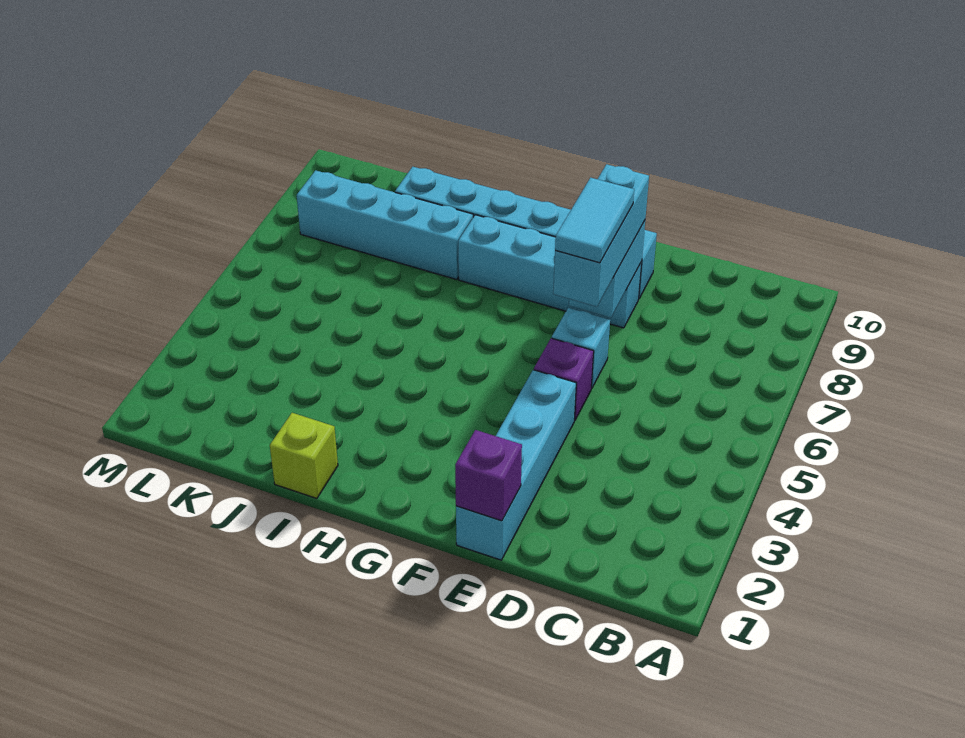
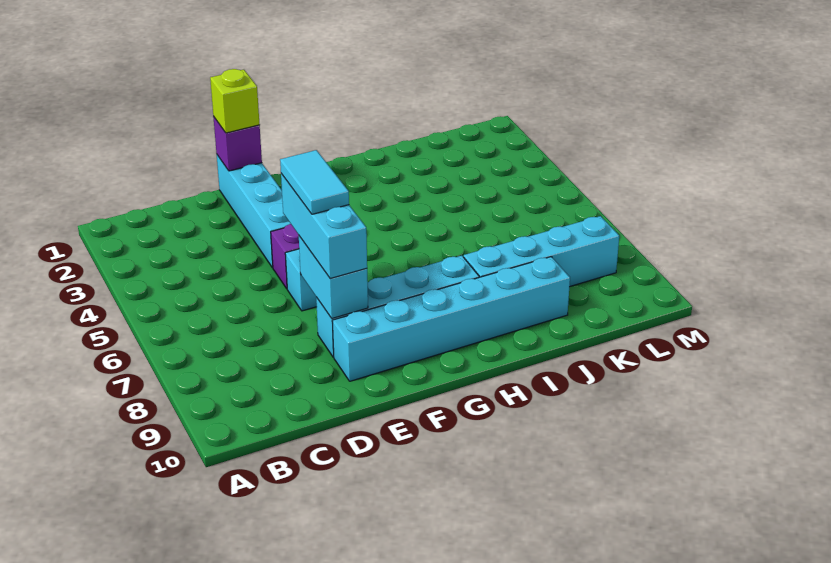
lime 1x1 brick [270,413,338,498] -> lime 1x1 brick moved to [210,69,260,133]

